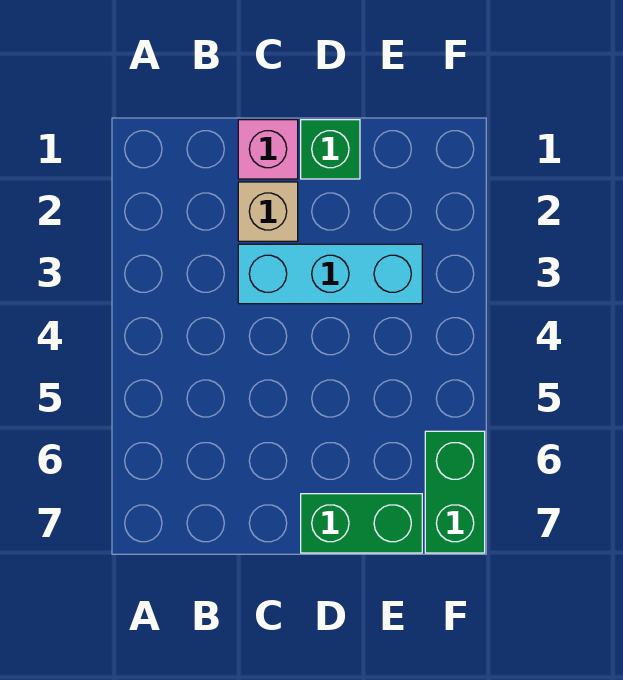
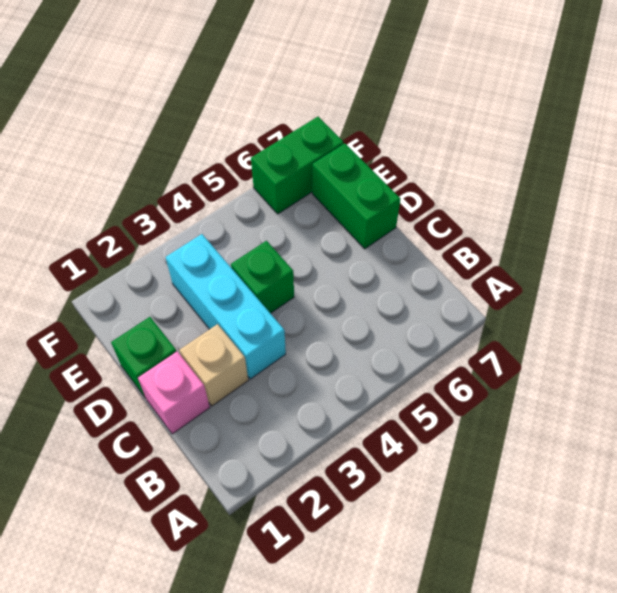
none -> green 1x1 brick [231,241,294,313]

